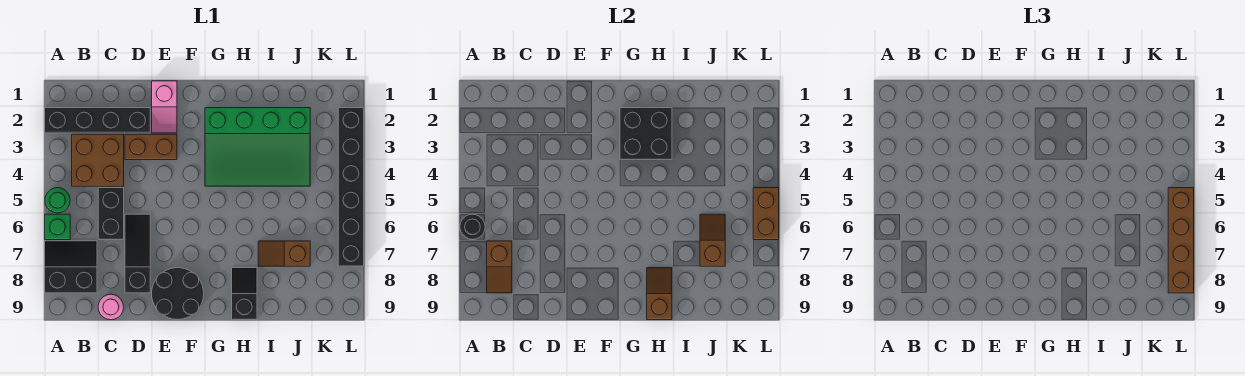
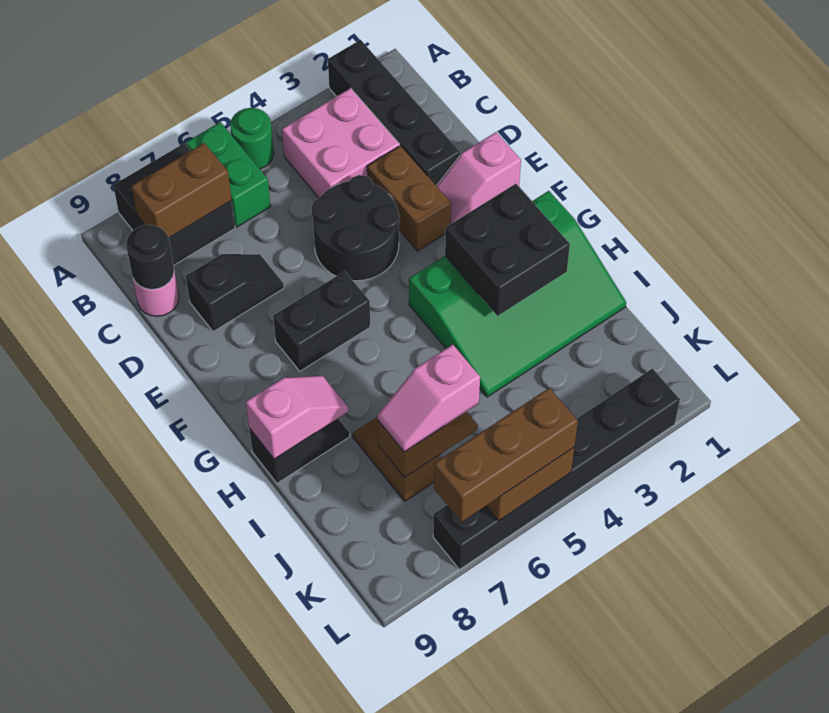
green 1x1 brick [45,214,70,240] -> green 1x2 brick [186,122,271,227]
black 1x1 round brick [460,214,485,240] -> black 1x1 round brick moved to [126,225,174,289]
black 2x2 slope [45,241,97,293] -> black 2x2 brick [113,143,235,265]
brown 2x2 brick [72,134,124,186] -> pink 2x2 brick [282,88,400,198]
brown 1x2 slope [487,241,512,293] -> brown 1x2 brick [132,143,232,238]
black 1x2 brick [98,188,124,240] -> black 1x2 brick moved to [273,271,371,371]
black 1x3 slope [125,214,150,293] -> black 1x2 slope [186,254,284,332]
black 2x2 round brick [152,268,204,320] -> black 2x2 round brick moved to [311,175,400,281]
green 3x4 slope [205,108,310,186] -> green 3x4 slope turned to [409,191,626,397]
brown 1x2 slope [647,268,672,320] -> pink 1x2 slope [246,376,348,459]
none -> pink 1x2 slope [378,345,480,452]
brown 1x4 brick [1168,188,1194,293] -> brown 1x3 brick [434,388,578,522]

